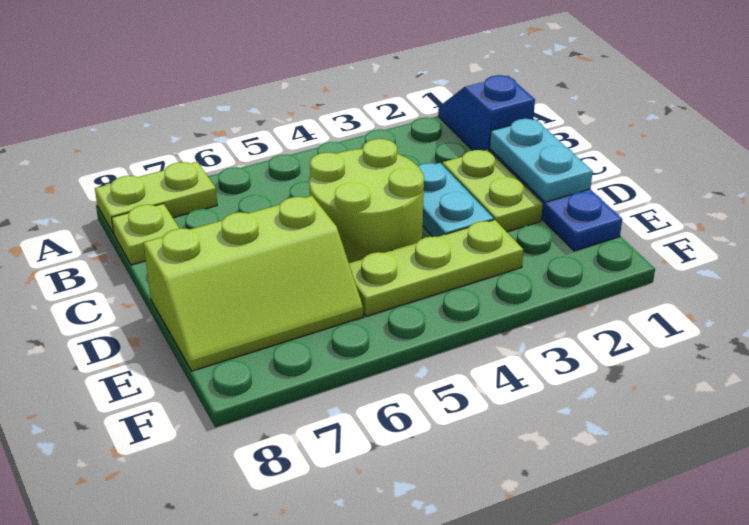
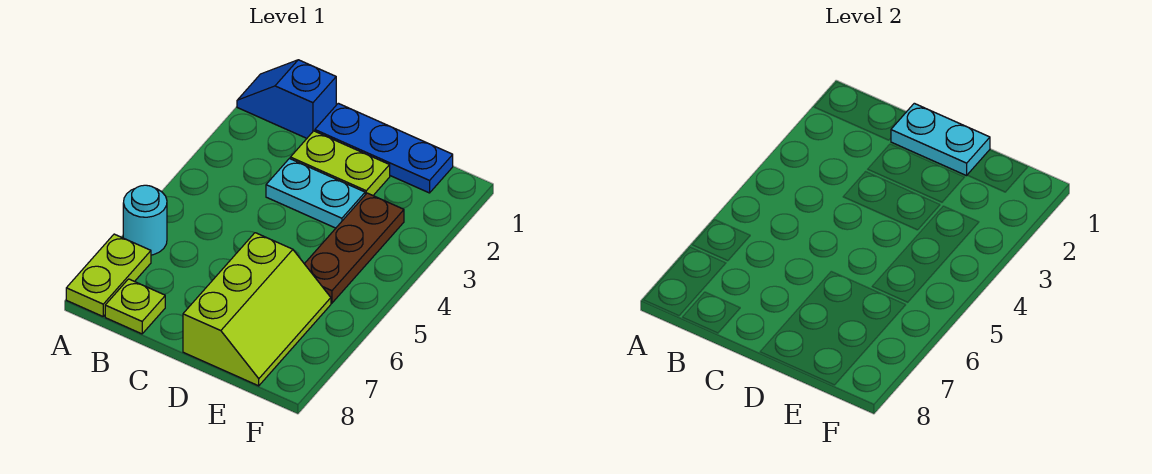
none -> cyan 1x1 round brick [123,185,167,255]
lime 2x2 round brick [309,139,424,263] -> none
lime 1x3 plate [349,220,523,316] -> brown 1x3 plate [305,193,404,303]

